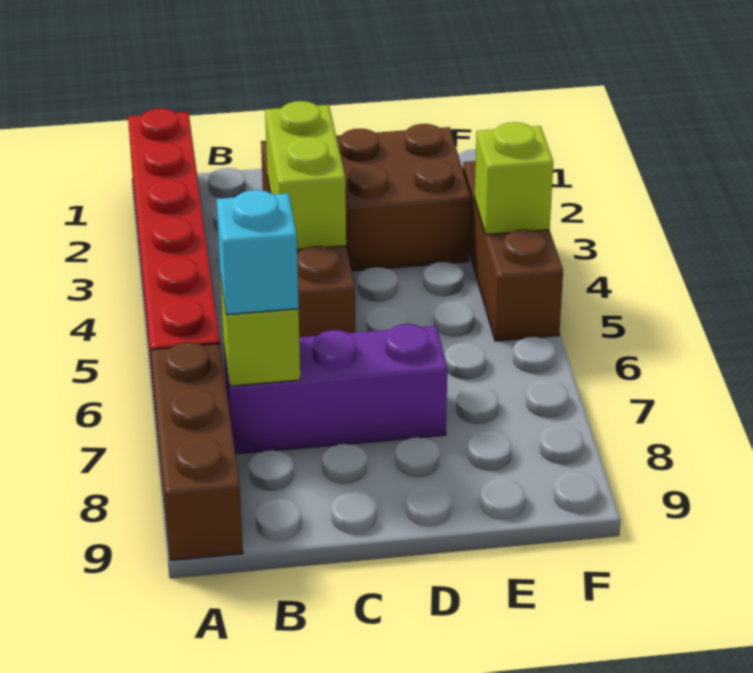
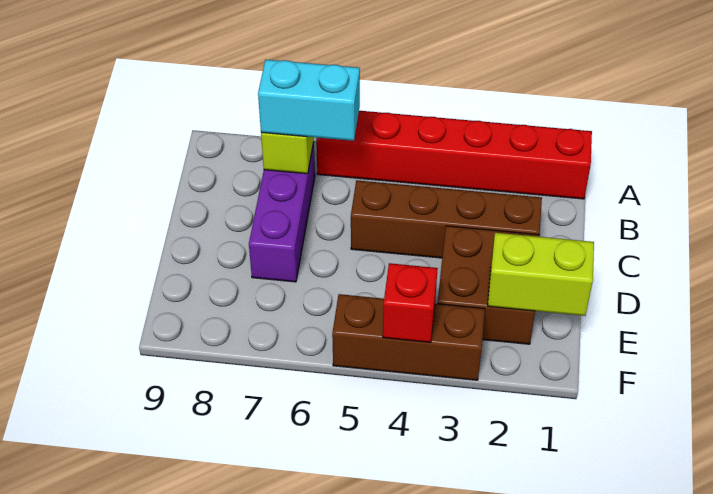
brown 1x3 brick [151,342,243,560] -> none
cyan 1x1 brick [216,190,299,315] -> cyan 1x2 brick [258,60,360,141]
lime 1x2 brick [265,101,346,250] -> lime 1x2 brick moved to [488,233,594,316]
lime 1x1 brick [475,122,553,234] -> red 1x1 brick [383,263,438,342]

